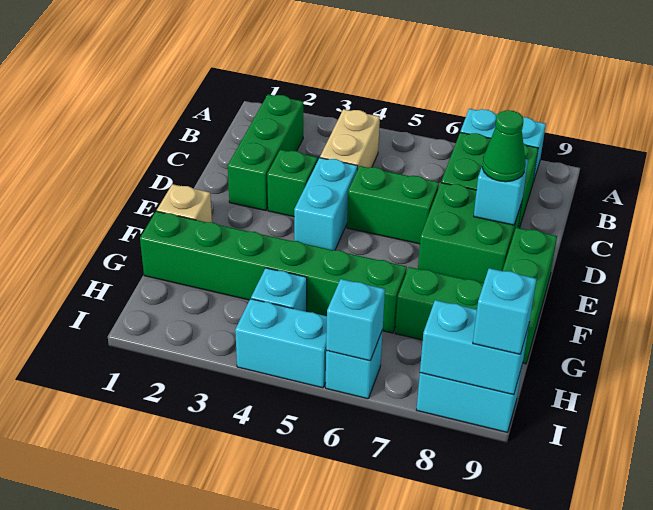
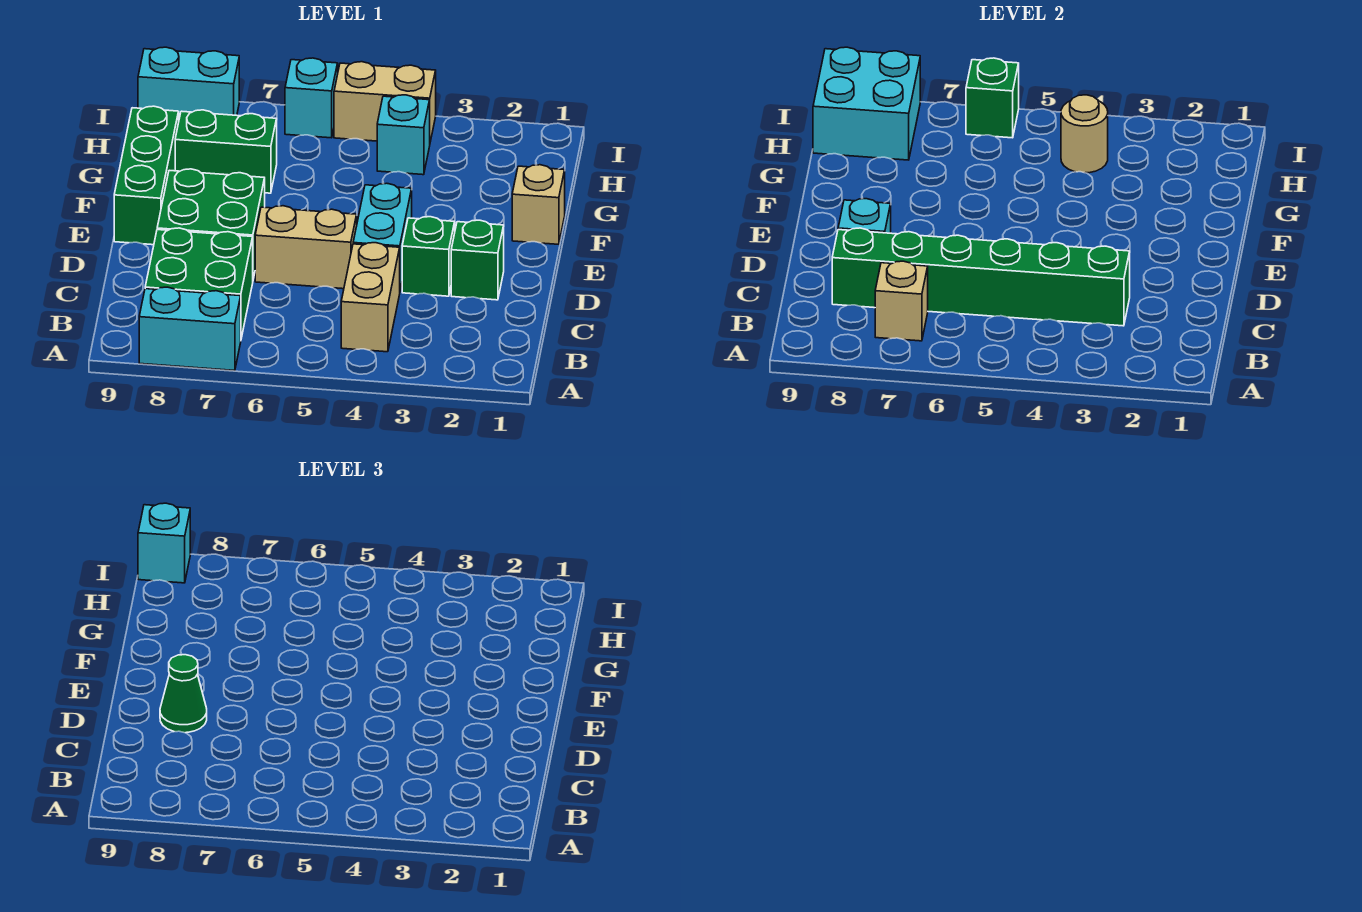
green 1x3 brick [228,94,303,211] -> green 1x1 brick [451,220,504,300]
none -> tan 1x1 brick [875,261,928,341]
green 1x2 brick [347,166,439,244] -> tan 1x2 brick [255,206,357,289]
green 1x6 brick [140,211,407,333] -> green 1x6 brick moved to [832,228,1130,326]
none -> tan 1x1 round brick [1061,95,1108,173]
cyan 1x2 brick [235,299,327,388] -> tan 1x2 brick [334,62,436,142]
cyan 1x1 brick [326,279,385,361] -> green 1x1 brick [966,58,1019,138]
cyan 1x2 brick [420,300,529,395] -> cyan 2x2 brick [813,47,920,160]

